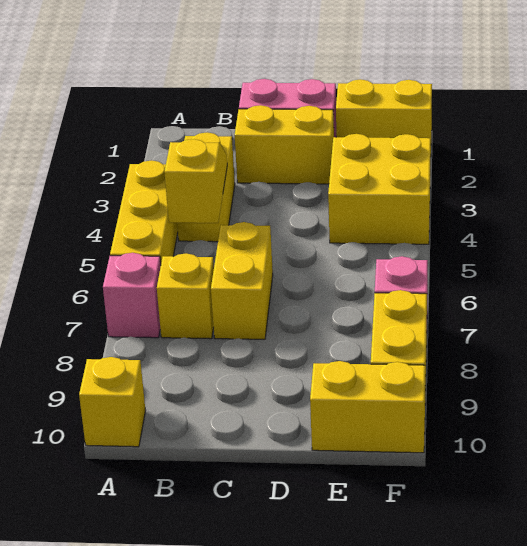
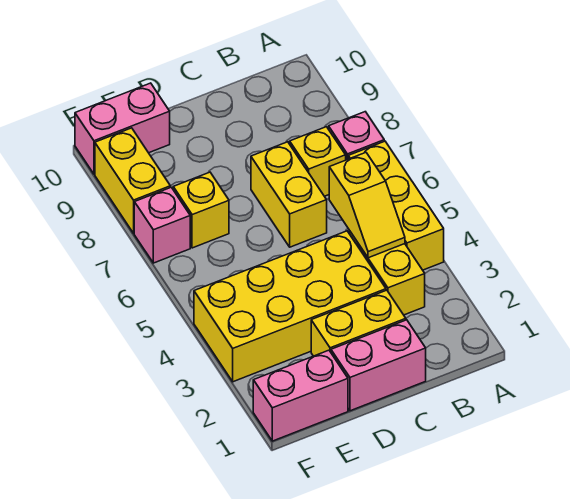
yellow 1x1 brick [79,357,146,447] -> yellow 1x1 brick moved to [173,172,229,248]
yellow 1x2 brick [336,79,432,139] -> pink 1x2 brick [253,350,348,441]
yellow 2x2 brick [328,134,431,244] -> yellow 2x4 brick [194,231,386,382]
yellow 1x2 brick [310,361,425,453] -> pink 1x2 brick [75,83,170,174]

